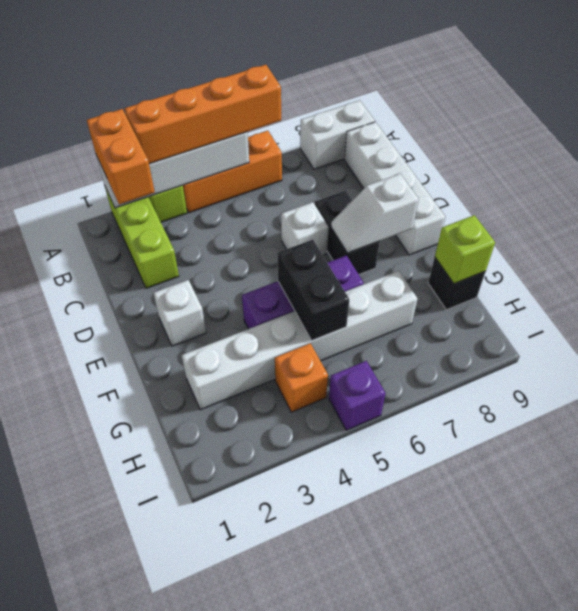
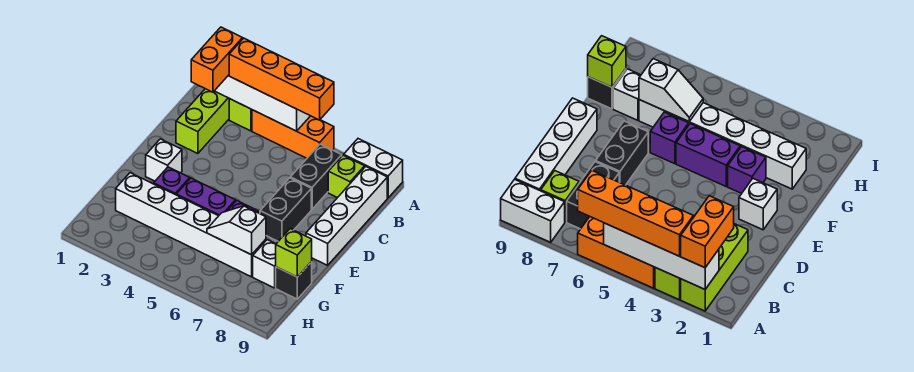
none -> lime 1x1 brick [328,155,365,198]
white 1x1 brick [281,202,329,255] -> white 1x1 brick moved to [253,240,276,288]
white 1x2 slope [331,174,419,253] -> white 1x2 slope moved to [207,206,266,255]
black 1x2 brick [278,240,349,340] -> black 1x2 brick moved to [290,144,342,209]
orange 1x1 brick [275,343,328,412] -> none
purple 1x1 brick [329,361,386,430] -> purple 1x1 brick moved to [154,167,190,195]

